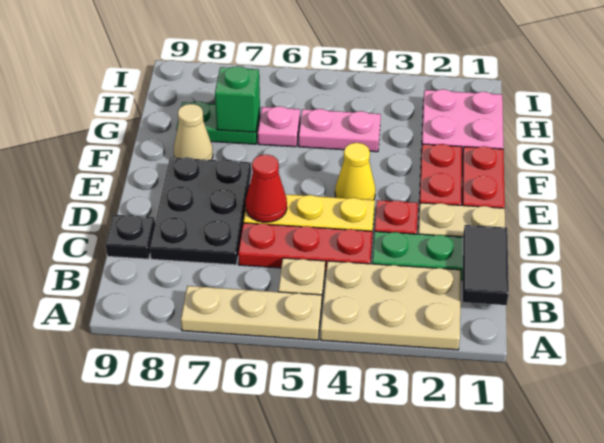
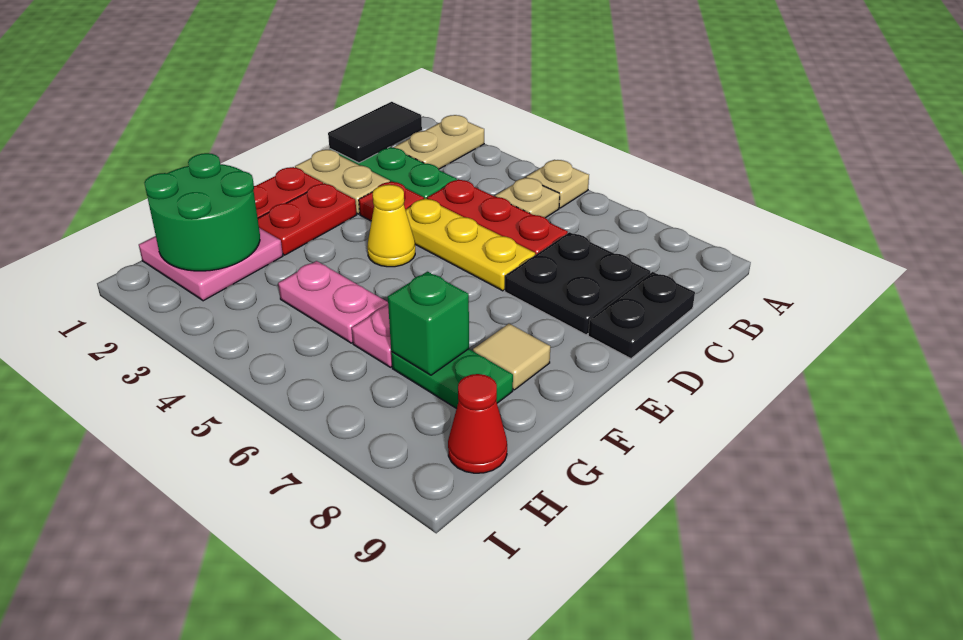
tan 2x3 plate [320,261,461,350] -> tan 1x2 plate [394,115,484,169]
tan 1x3 plate [181,286,322,340] -> tan 1x1 plate [526,160,589,208]
black 2x3 plate [150,157,251,265] -> black 2x2 plate [505,232,650,335]
black 1x1 plate [106,215,155,259] -> black 1x2 plate [588,272,695,359]
red 1x1 cone [246,154,287,222] -> red 1x1 cone moved to [448,374,507,473]
tan 1x1 cone [174,104,213,160] -> tan 1x1 tile [473,324,550,390]
none -> green 2x2 round brick [144,153,260,271]

